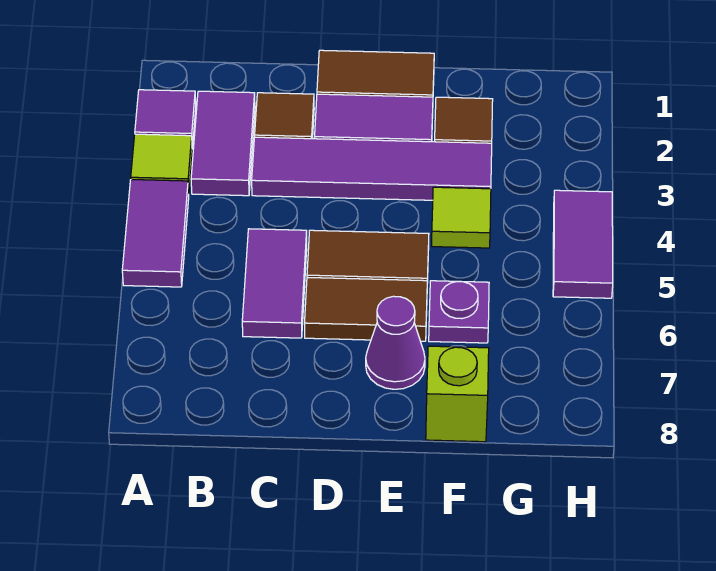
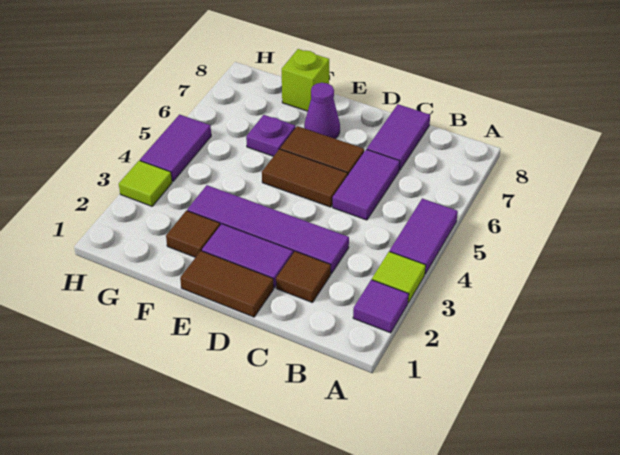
purple 1x2 tile [191,91,255,196] -> purple 1x2 tile moved to [367,104,430,170]
lime 1x1 tile [432,187,491,248] -> lime 1x1 tile moved to [119,161,172,206]

